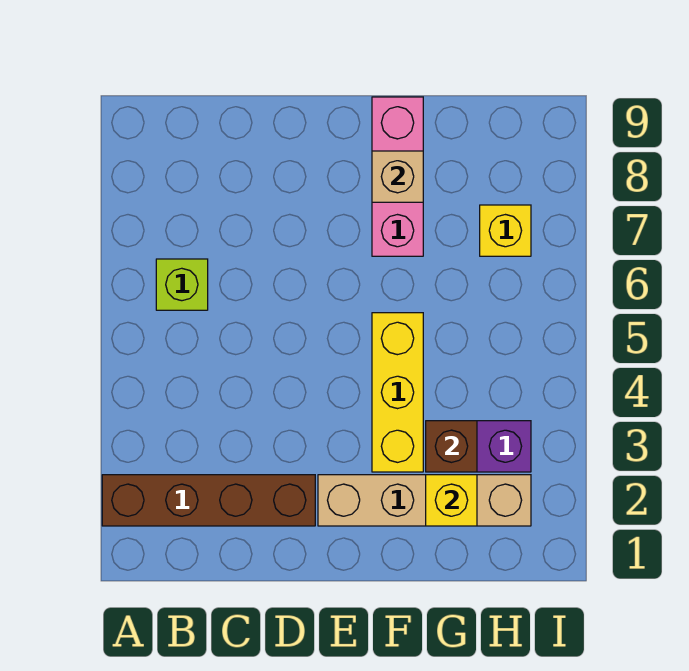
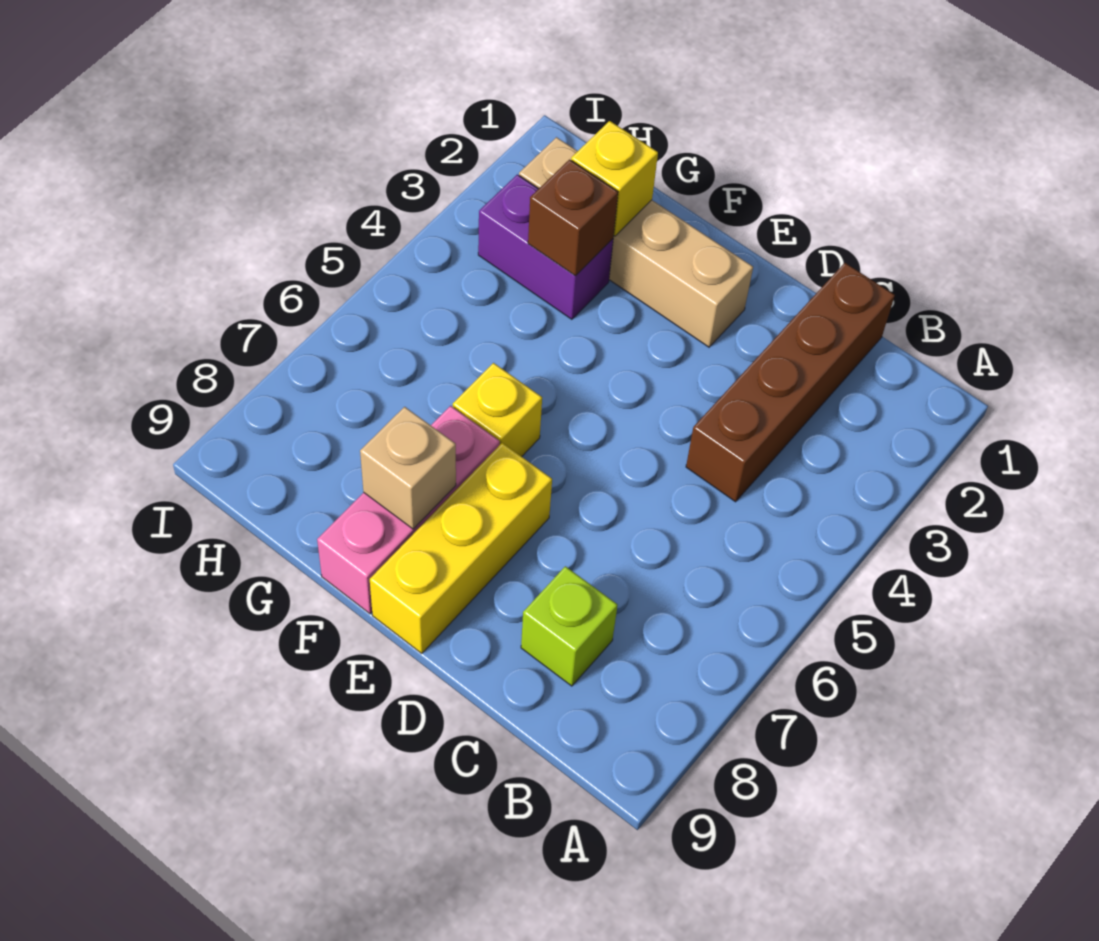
brown 1x4 brick [102,475,315,526] -> brown 1x4 brick turned to [686,263,895,502]
lime 1x1 brick [156,259,208,310] -> lime 1x1 brick moved to [521,566,618,686]
yellow 1x3 brick [372,313,423,472] -> yellow 1x3 brick moved to [370,443,552,653]
yellow 1x1 brick [480,205,531,256] -> yellow 1x1 brick moved to [453,363,542,457]

